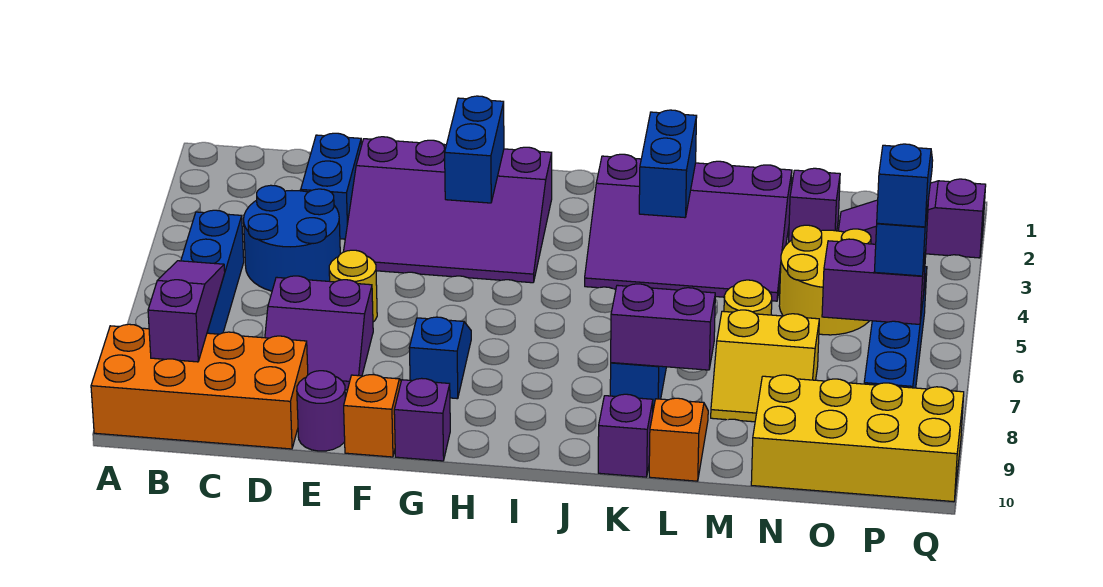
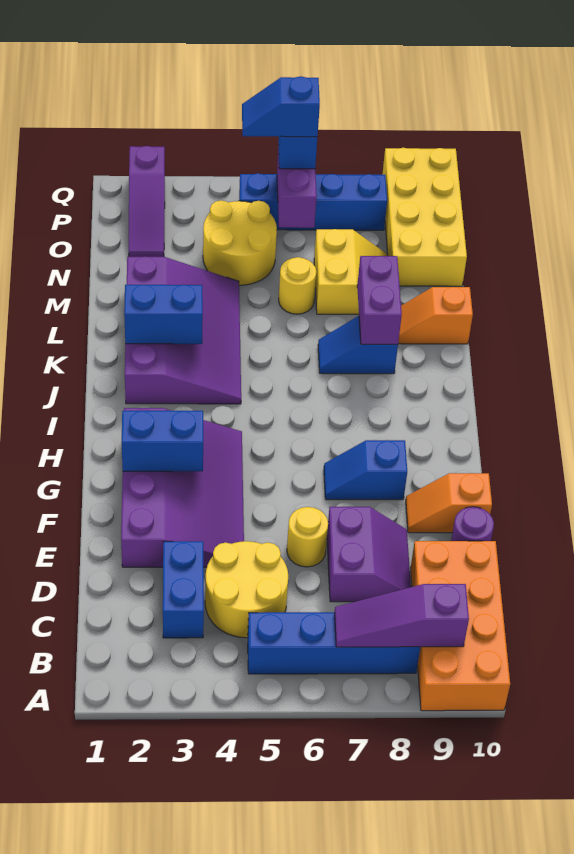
blue 2x2 round brick [244,185,340,291] -> yellow 2x2 round brick [205,541,288,638]
blue 1x2 brick [301,133,361,239] -> blue 1x2 brick turned to [163,541,204,638]
purple 1x1 brick [394,378,450,461] -> none
purple 1x1 brick [598,394,653,477] -> none
purple 1x1 brick [789,168,840,242] -> none

